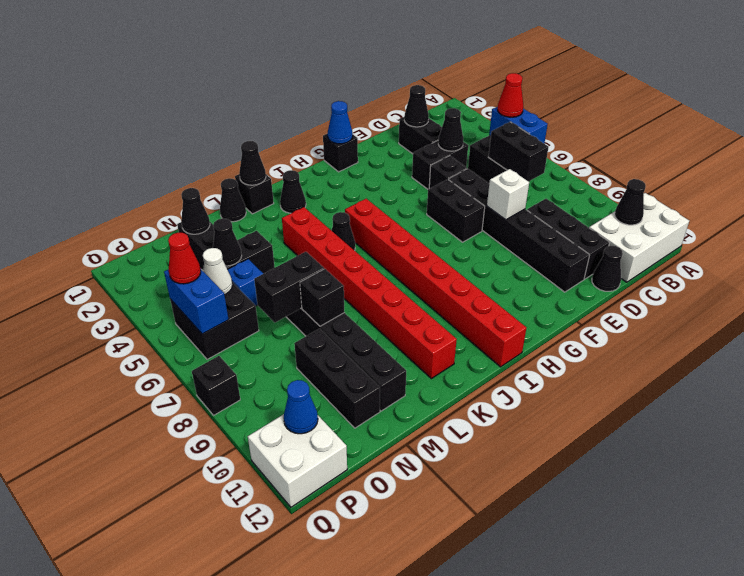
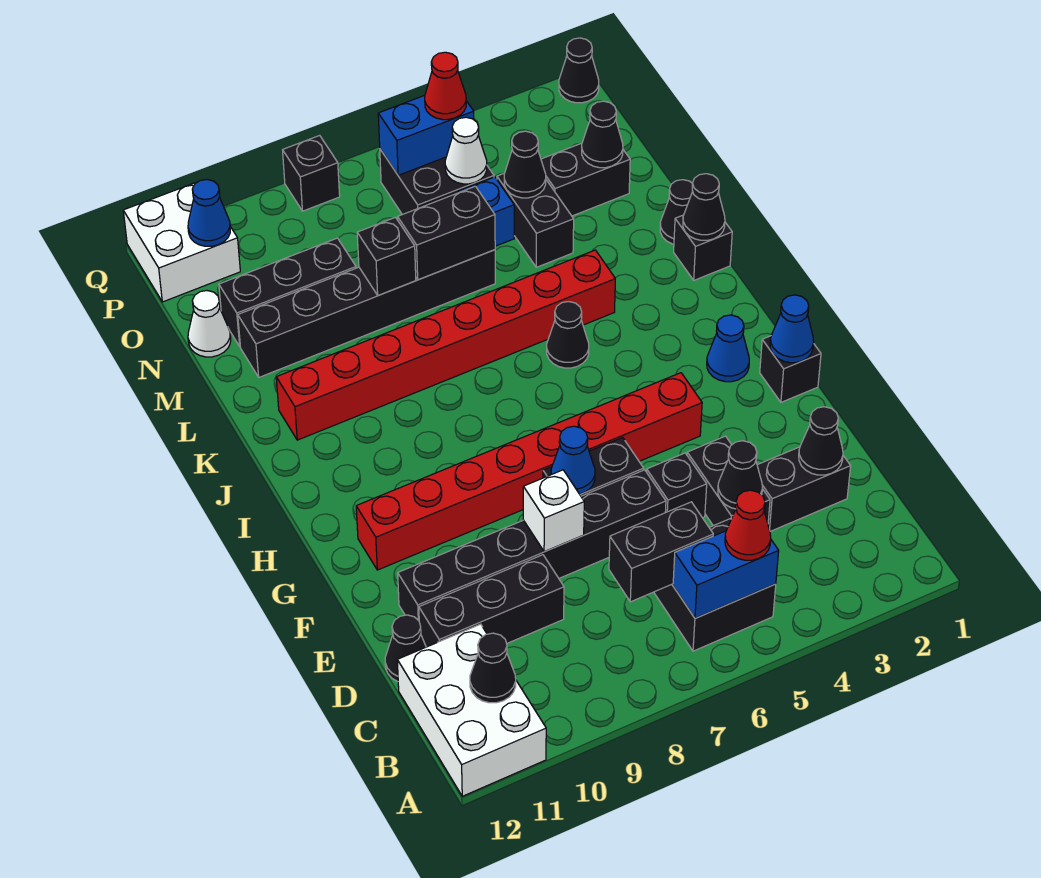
none -> blue 1x1 cone [551,426,595,494]
none -> blue 1x1 cone [707,315,749,382]
red 1x8 brick [345,199,526,367] -> red 1x8 brick moved to [356,373,702,570]
black 1x1 cone [280,170,306,213] -> black 1x1 cone moved to [559,38,599,103]
black 1x2 brick [254,252,324,322] -> black 1x2 brick turned to [398,186,495,280]
none -> white 1x1 cone [188,291,231,357]

